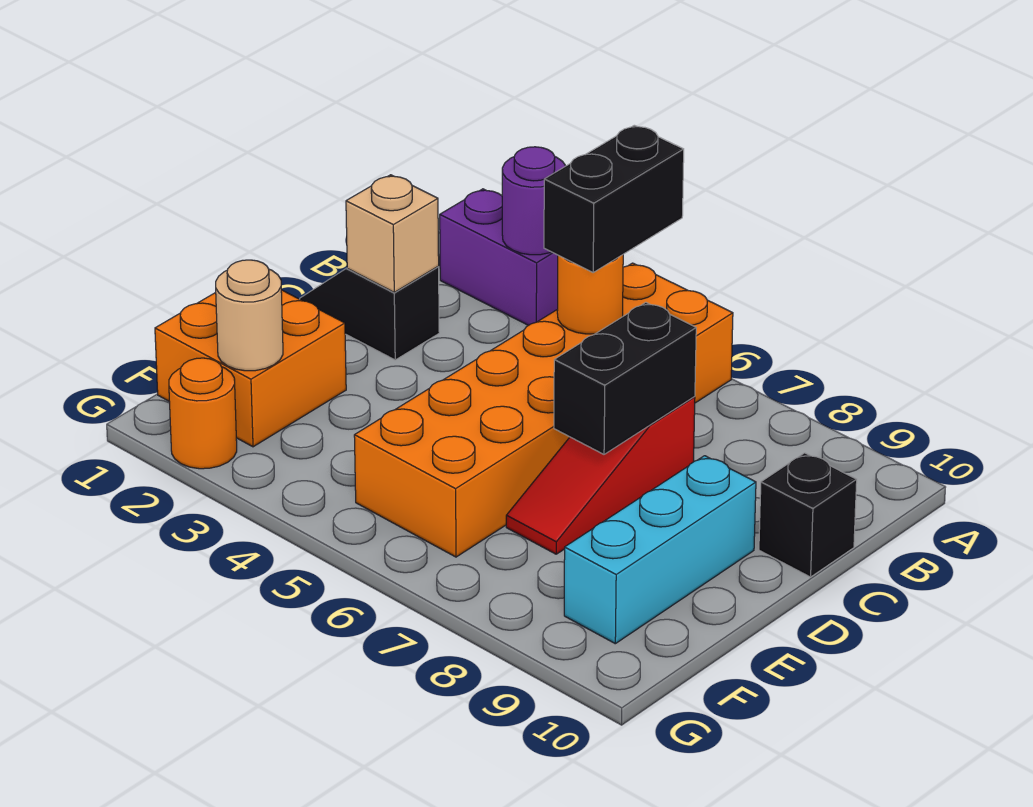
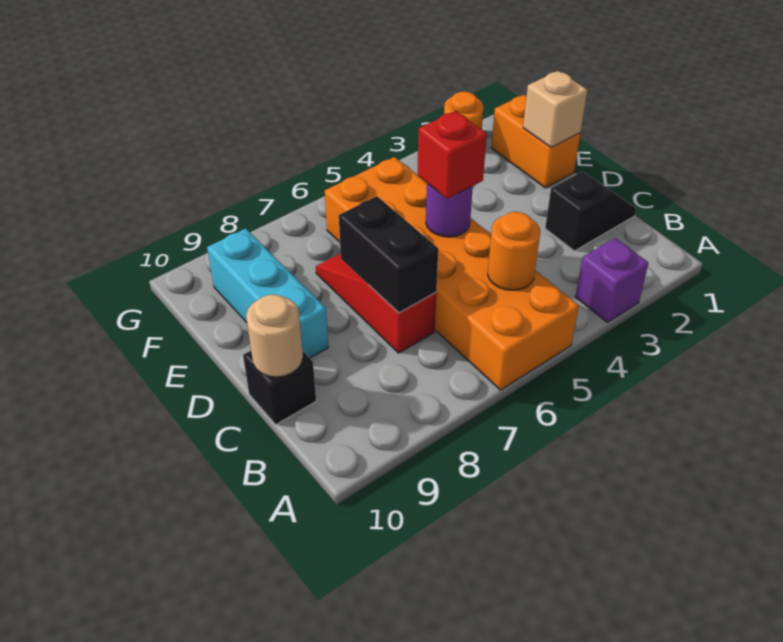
purple 1x2 brick [440,189,558,326] -> purple 1x1 brick [575,238,648,322]
purple 1x1 round brick [502,147,565,255] -> purple 1x1 round brick moved to [426,183,473,237]
black 1x2 brick [544,125,684,272] -> none
tan 1x1 brick [346,175,439,292] -> tan 1x1 brick moved to [523,71,587,148]
none -> red 1x1 brick [418,111,487,199]
orange 2x2 brick [155,290,346,447] -> orange 1x2 brick [491,95,580,188]
tan 1x1 round brick [216,260,283,371] -> tan 1x1 round brick moved to [246,294,303,377]

